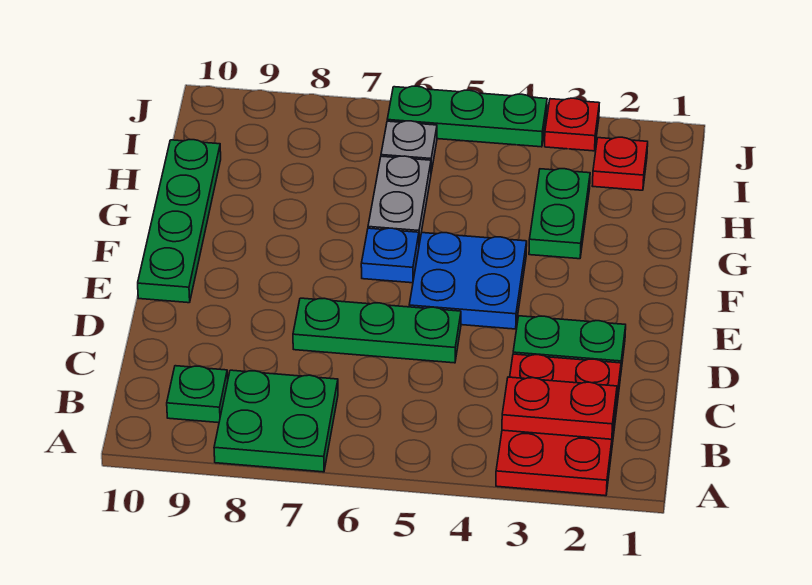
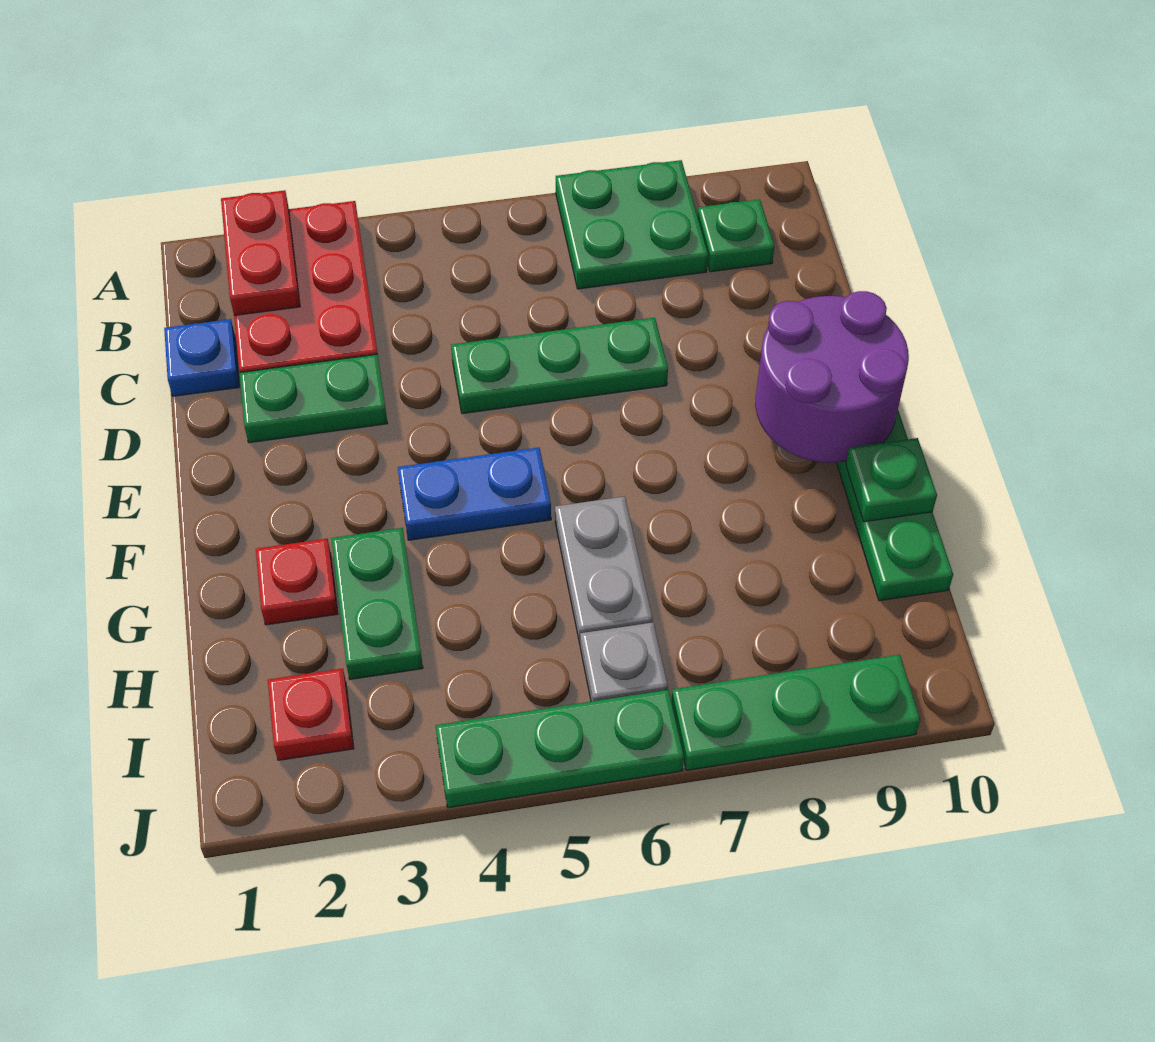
red 1x2 plate [502,377,617,439] -> red 1x2 plate turned to [221,190,300,316]
blue 2x2 plate [409,233,527,329] -> blue 1x2 plate [398,447,551,540]
none -> purple 2x2 round brick [755,291,909,463]
blue 1x1 plate [361,228,419,283] -> blue 1x1 plate moved to [164,319,240,396]
none -> green 1x1 plate [846,438,937,522]
red 1x1 plate [545,98,599,151] -> red 1x1 plate moved to [256,539,338,625]
none -> green 1x3 plate [671,655,920,770]

